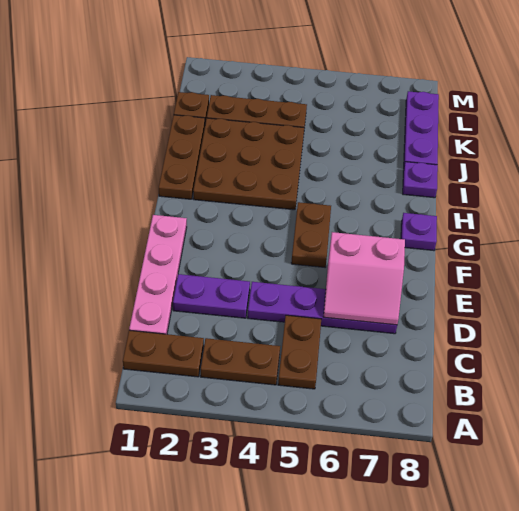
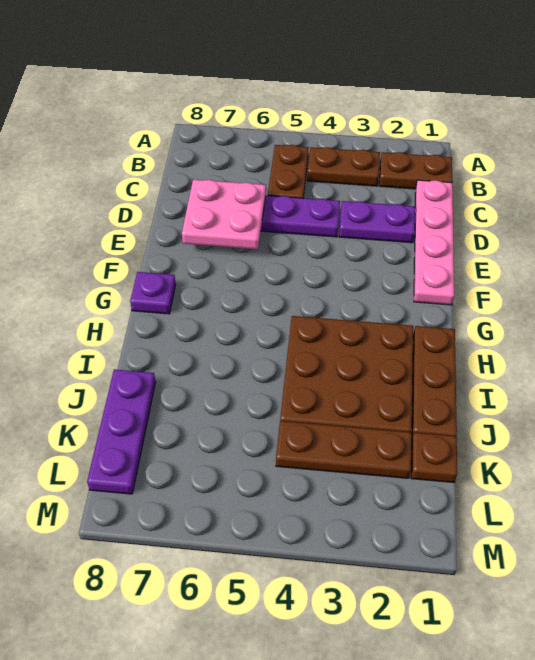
pink 2x2 slope [324,232,405,325] -> pink 2x2 plate [182,180,266,249]
brown 1x2 plate [291,202,331,267] -> none
purple 1x1 plate [403,162,438,198] -> none

